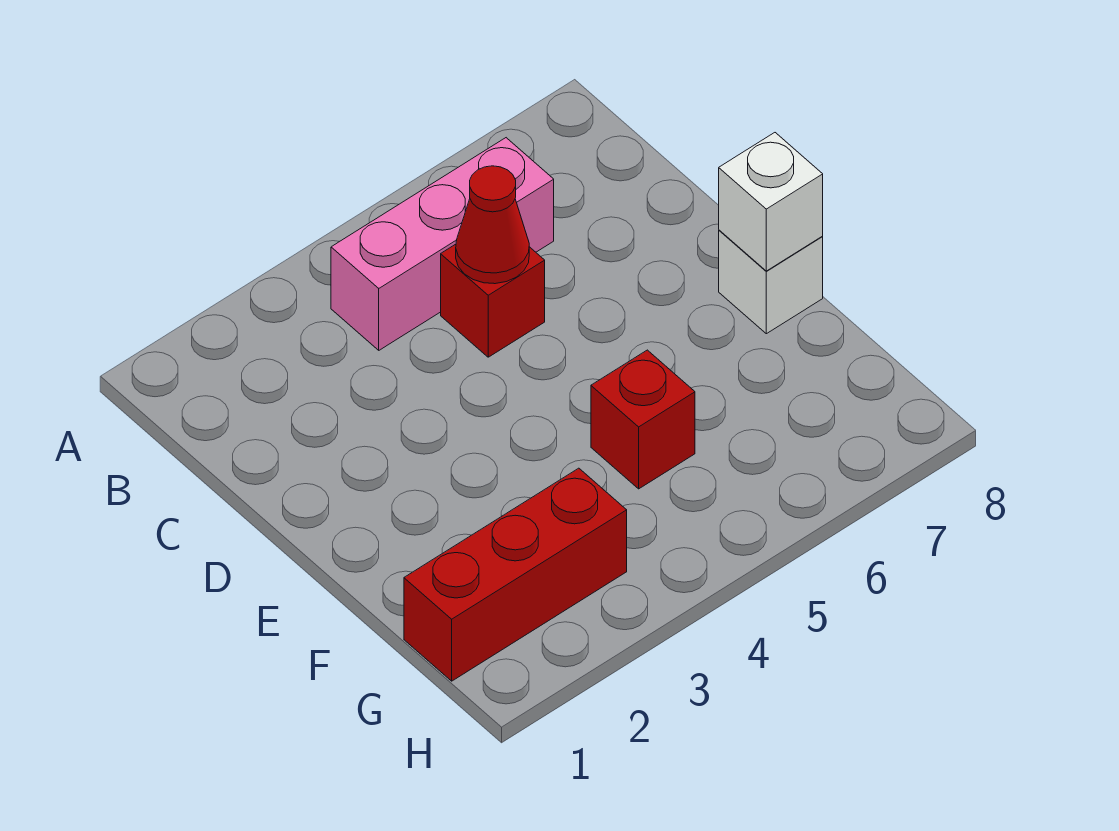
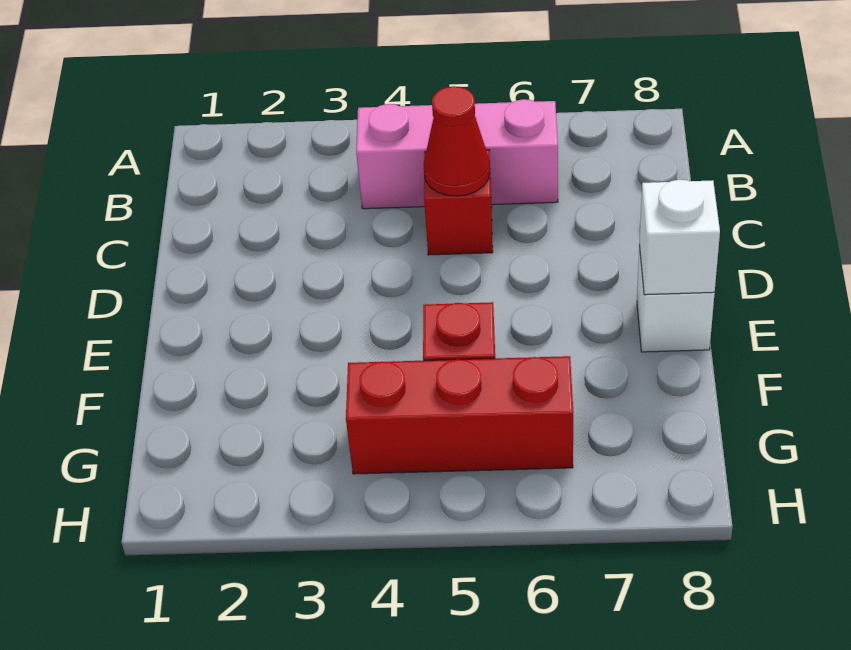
red 1x3 brick [404,468,627,681] -> red 1x3 brick moved to [346,356,573,474]

